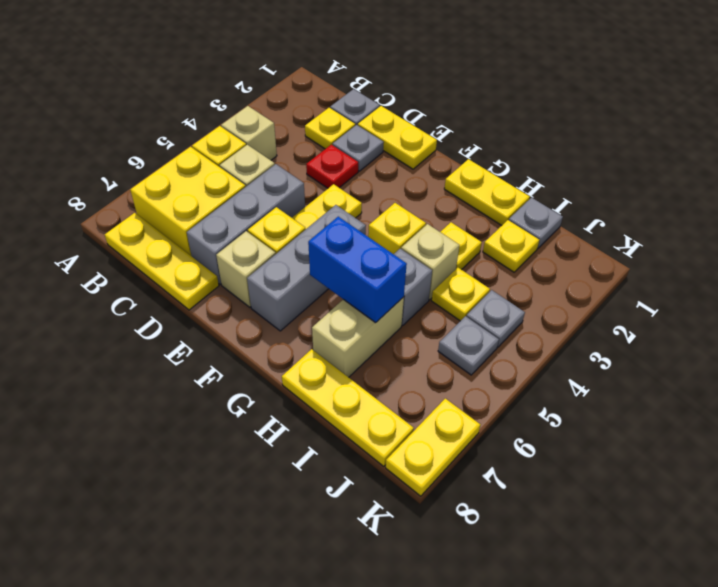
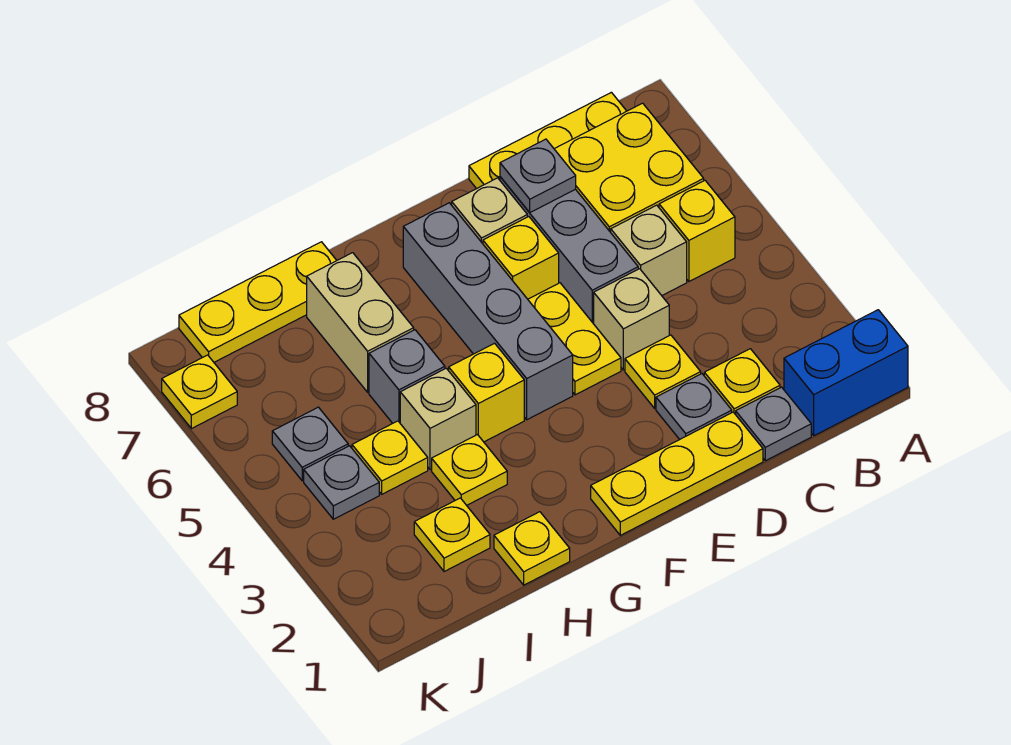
tan 1x1 brick [221,106,277,160] -> tan 1x1 brick moved to [594,269,669,370]
yellow 1x2 plate [358,106,437,169] -> yellow 1x3 plate [591,412,763,535]
red 1x1 plate [306,145,358,188] -> yellow 1x1 plate [625,335,701,408]
grey 1x3 brick [247,205,366,331] -> grey 1x4 brick [403,203,573,420]
yellow 1x2 plate [444,159,530,225] -> yellow 1x1 plate [494,512,570,585]
blue 1x2 brick [308,217,407,323] -> blue 1x2 brick moved to [784,310,908,436]
grey 1x1 plate [509,198,563,248] -> grey 1x1 plate moved to [500,139,576,213]
yellow 1x2 plate [386,398,480,496] -> yellow 1x1 plate [162,355,237,429]

